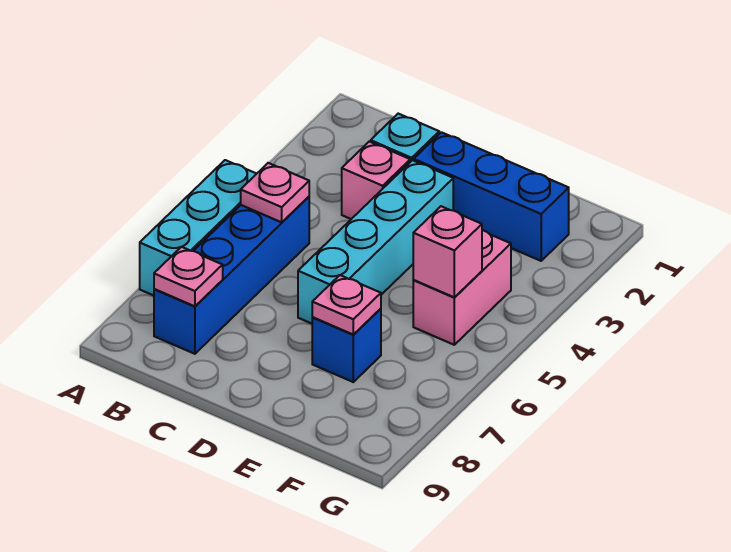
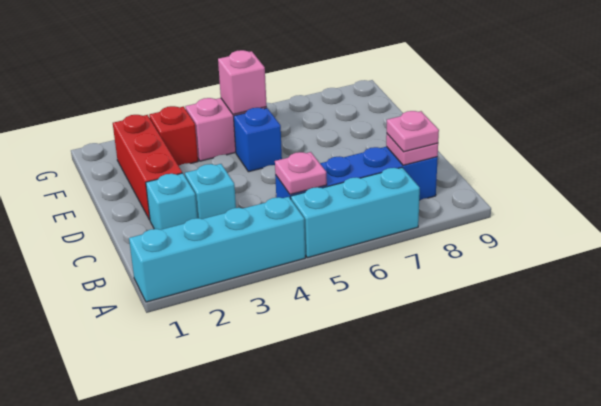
pink 1x1 brick [342,142,410,219] -> cyan 1x1 brick [185,164,236,219]
blue 1x3 brick [414,132,569,261] -> red 1x3 brick [113,115,182,220]
cyan 1x4 brick [298,160,453,324] -> cyan 1x4 brick moved to [129,197,305,302]
blue 1x1 brick [312,309,381,382] -> blue 1x1 brick moved to [234,108,282,172]
pink 1x1 plate [312,275,381,334] -> pink 1x1 plate moved to [387,111,439,152]
none -> red 1x1 brick [149,106,198,166]

